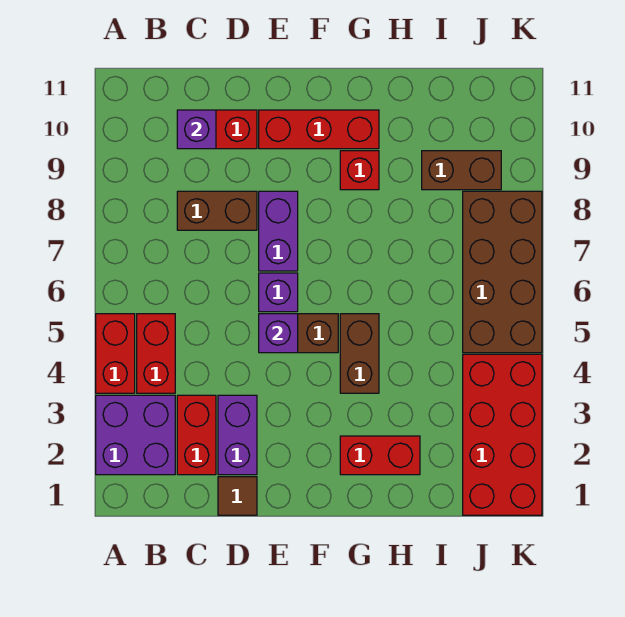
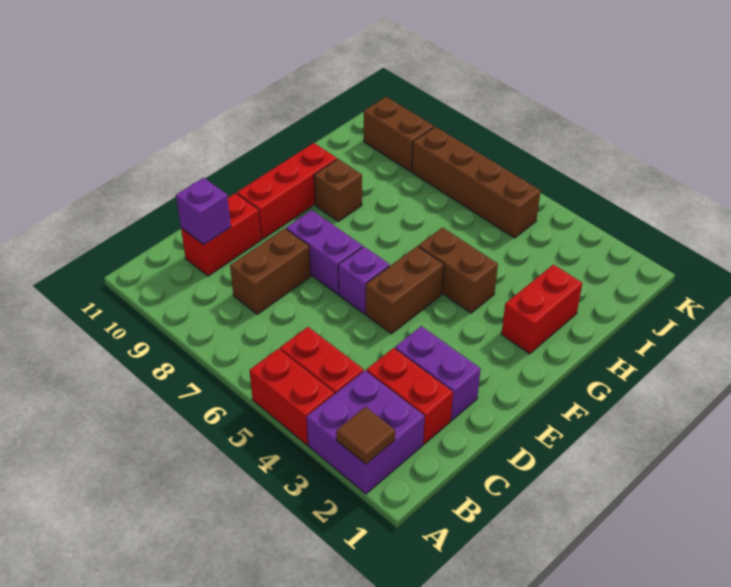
brown 1x1 tile [218,477,257,515] -> brown 1x1 tile moved to [336,407,395,464]
purple 1x1 brick [259,314,298,353] -> none
red 1x1 brick [340,151,379,190] -> brown 1x1 brick [314,159,362,221]
brown 1x2 brick [422,151,501,190] -> brown 1x2 brick turned to [364,97,434,171]
red 2x4 brick [463,354,542,515] -> none
brown 2x4 brick [463,191,542,353] -> brown 1x4 brick [412,127,541,238]

